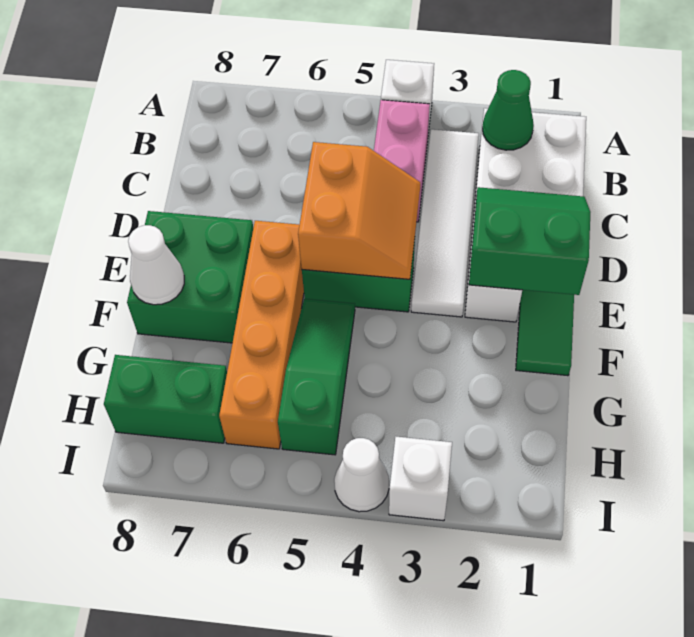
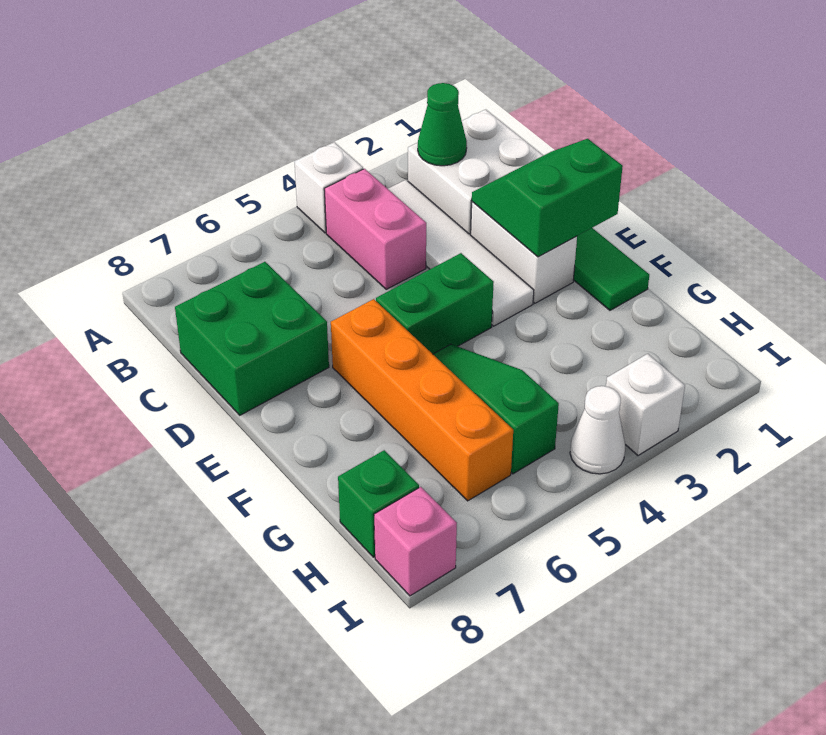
orange 2x2 slope [298,142,420,279] -> none
green 2x2 brick [127,211,253,343] -> green 2x2 brick moved to [175,262,329,415]
white 1x1 cone [128,225,184,305] -> none
green 1x2 brick [104,355,227,443] -> green 1x1 brick [338,450,419,557]
none -> pink 1x1 brick [374,487,457,596]

